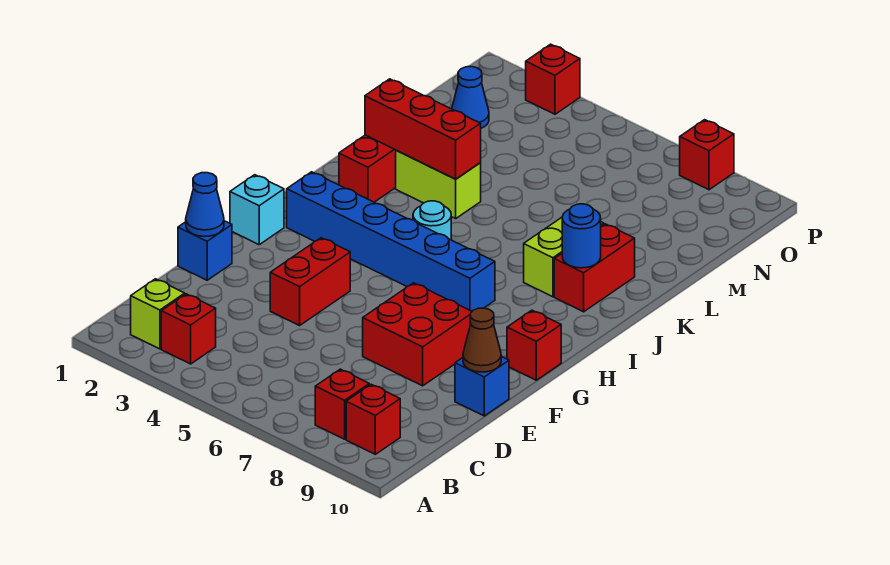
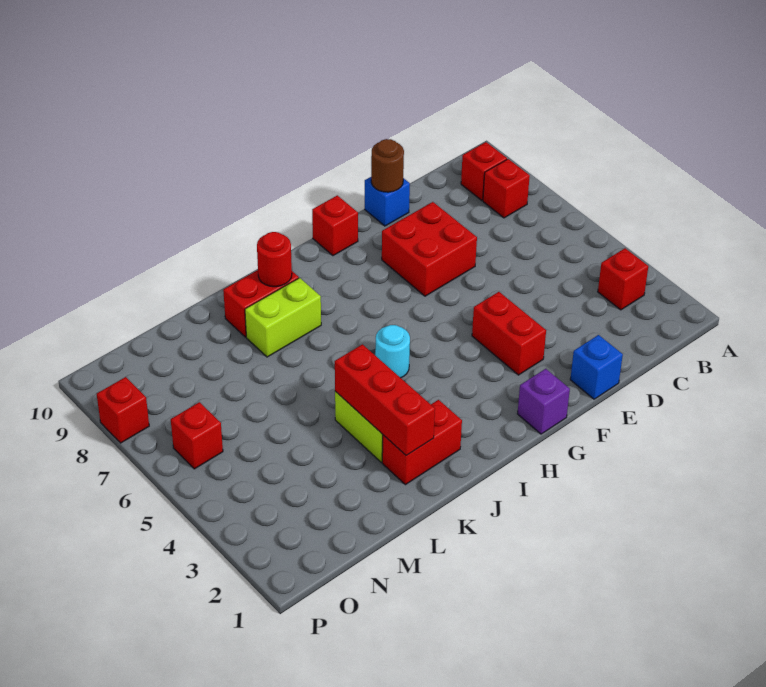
lime 1x1 brick [131,279,185,349] -> none
blue 1x1 cone [186,173,224,237] -> none
red 1x2 brick [270,238,350,326] -> red 1x2 brick turned to [472,292,546,375]
brown 1x1 cone [463,308,501,372] -> brown 1x1 round brick [371,139,404,192]
cyan 1x1 brick [230,175,284,245] -> purple 1x1 brick [518,369,570,434]
blue 1x6 brick [287,172,495,311] -> none
blue 1x1 round brick [562,204,601,268] -> red 1x1 round brick [257,232,292,287]
blue 1x1 cone [452,67,489,128] -> none
red 1x1 brick [526,44,580,114] -> red 1x1 brick moved to [171,402,223,469]

